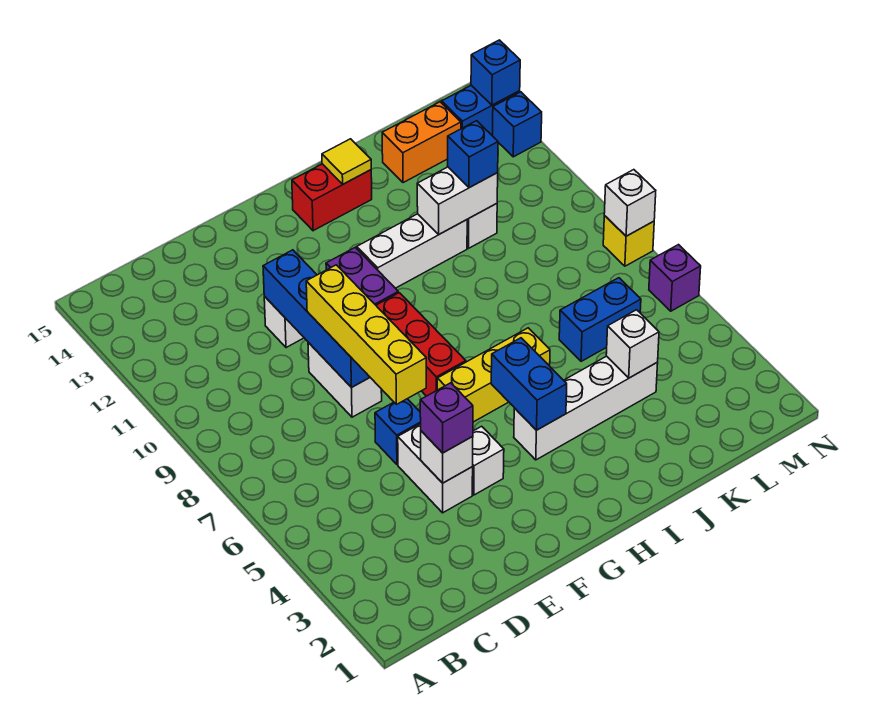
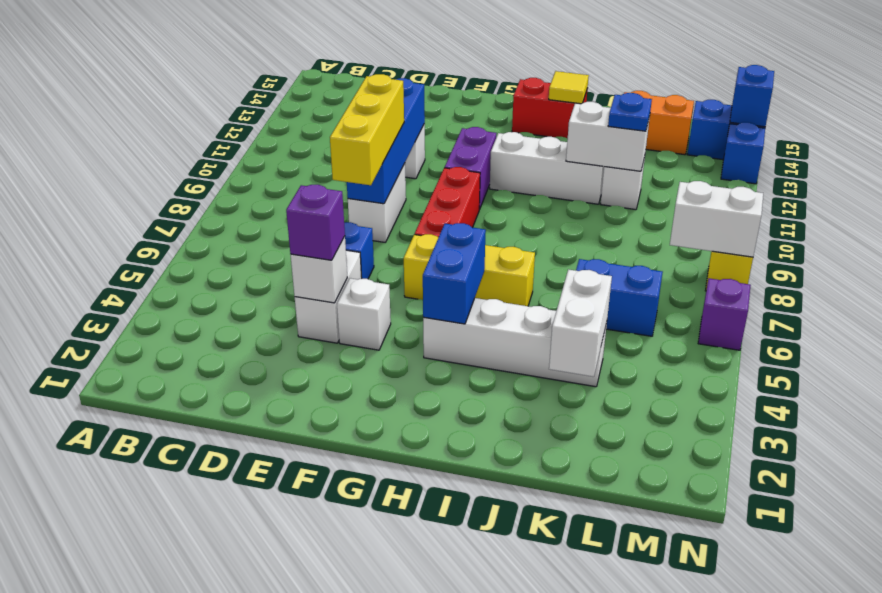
yellow 1x4 brick [306,265,426,404] -> yellow 1x3 brick [330,74,404,185]
white 1x1 brick [606,310,659,378] -> white 1x2 brick [549,269,612,377]
blue 1x1 brick [448,121,498,188] -> blue 1x1 plate [608,93,652,131]
white 1x1 brick [604,170,656,236] -> white 1x2 brick [670,181,763,257]

